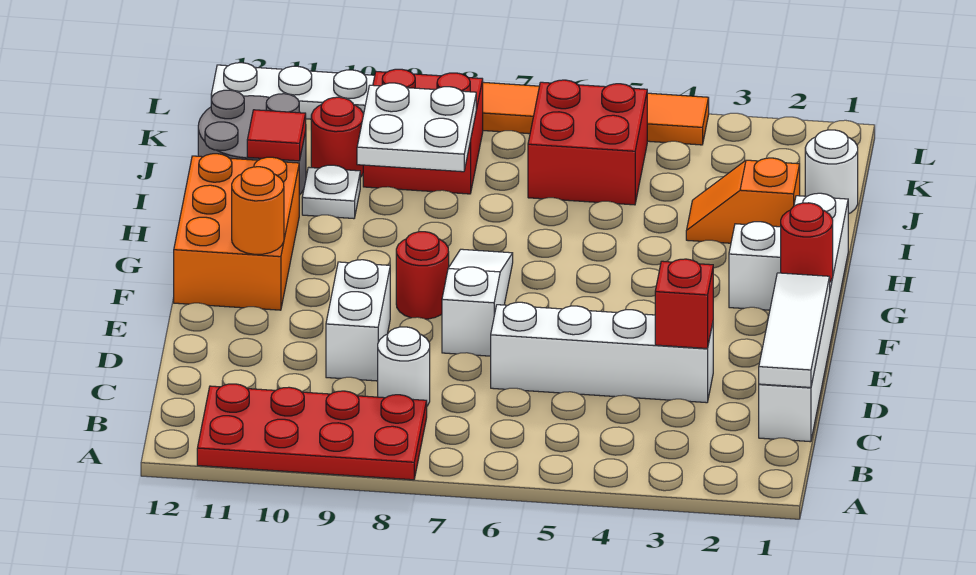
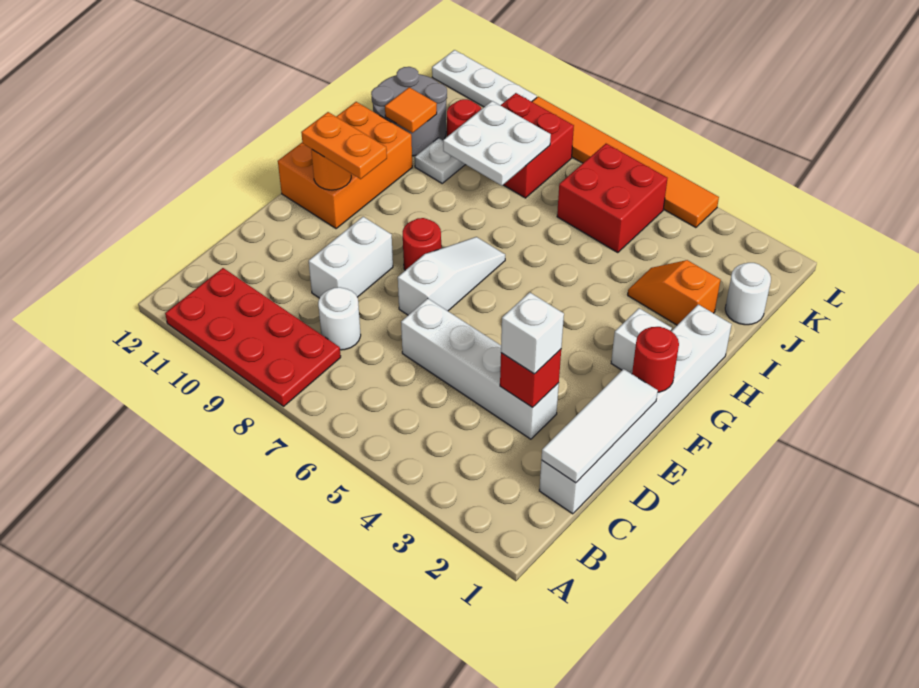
none -> white 1x1 brick [501,292,564,374]
none -> orange 1x2 plate [301,112,387,179]
red 1x1 tile [247,110,306,161] -> orange 1x1 tile [385,87,437,133]

